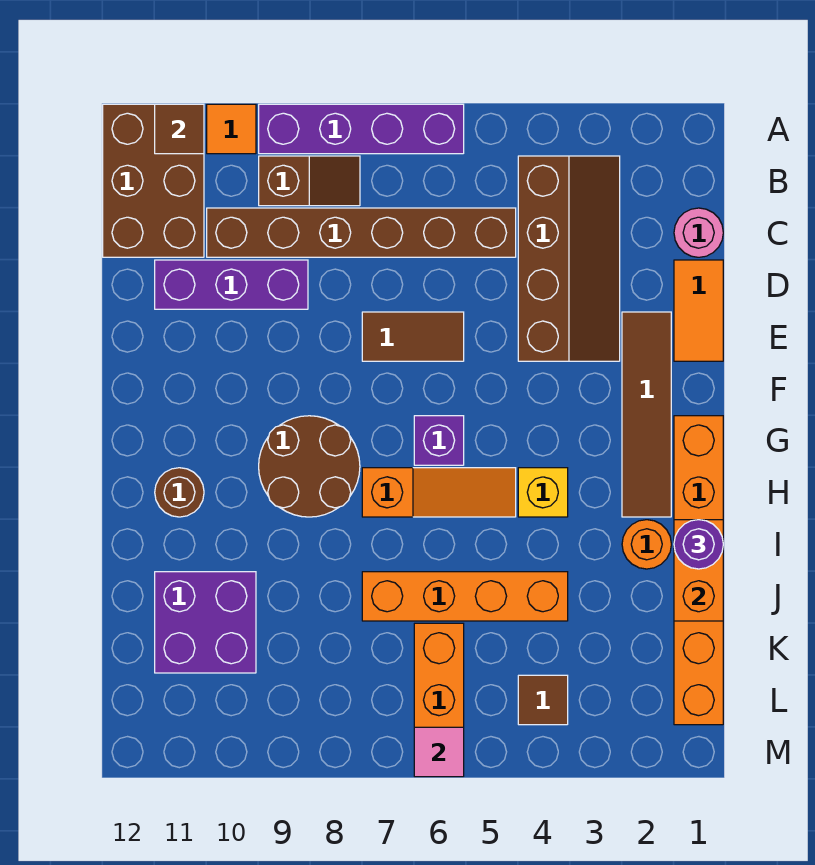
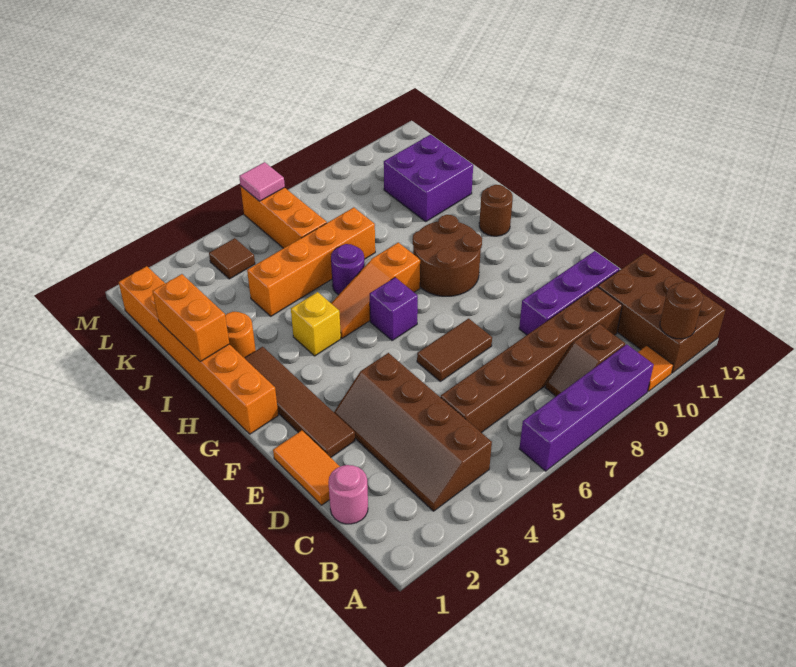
brown 1x1 tile [155,104,204,154] -> brown 1x1 round brick [660,282,703,339]
purple 1x1 round brick [674,520,723,569] -> purple 1x1 round brick moved to [331,244,364,295]

